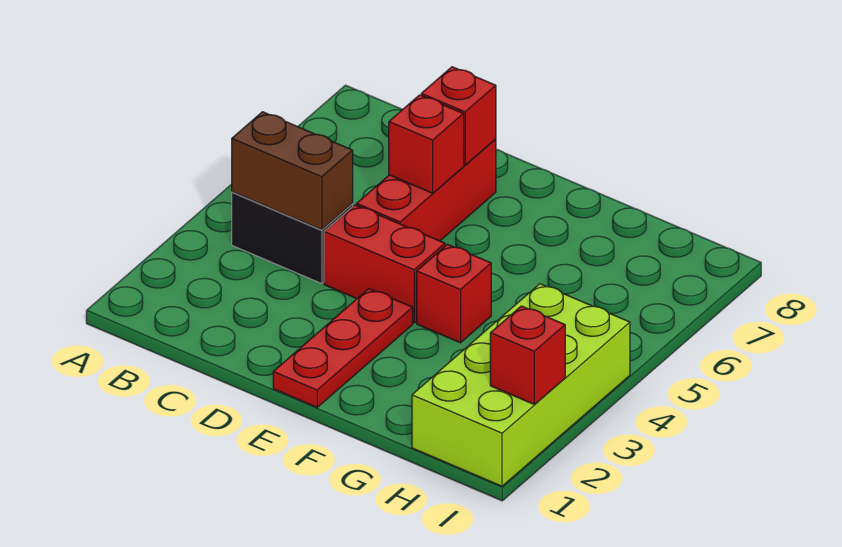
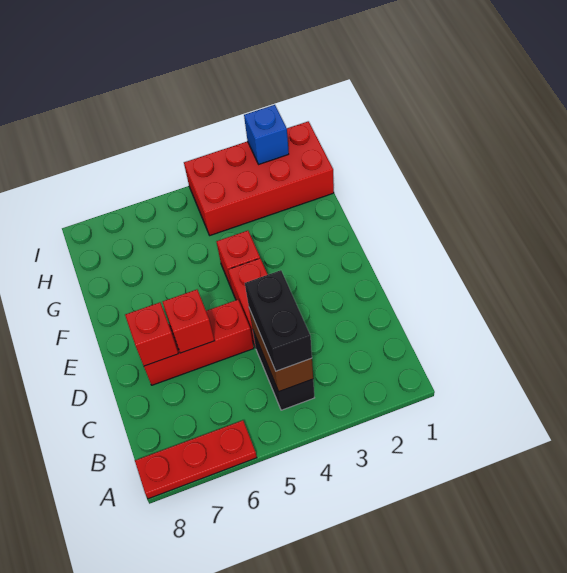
none -> black 1x2 brick [245,270,312,371]
red 1x3 plate [273,289,413,407] -> red 1x3 plate moved to [135,420,257,499]
lime 2x4 brick [412,284,630,486] -> red 2x4 brick [184,121,334,235]
red 1x1 brick [490,306,565,404] -> blue 1x1 brick [244,105,289,164]

